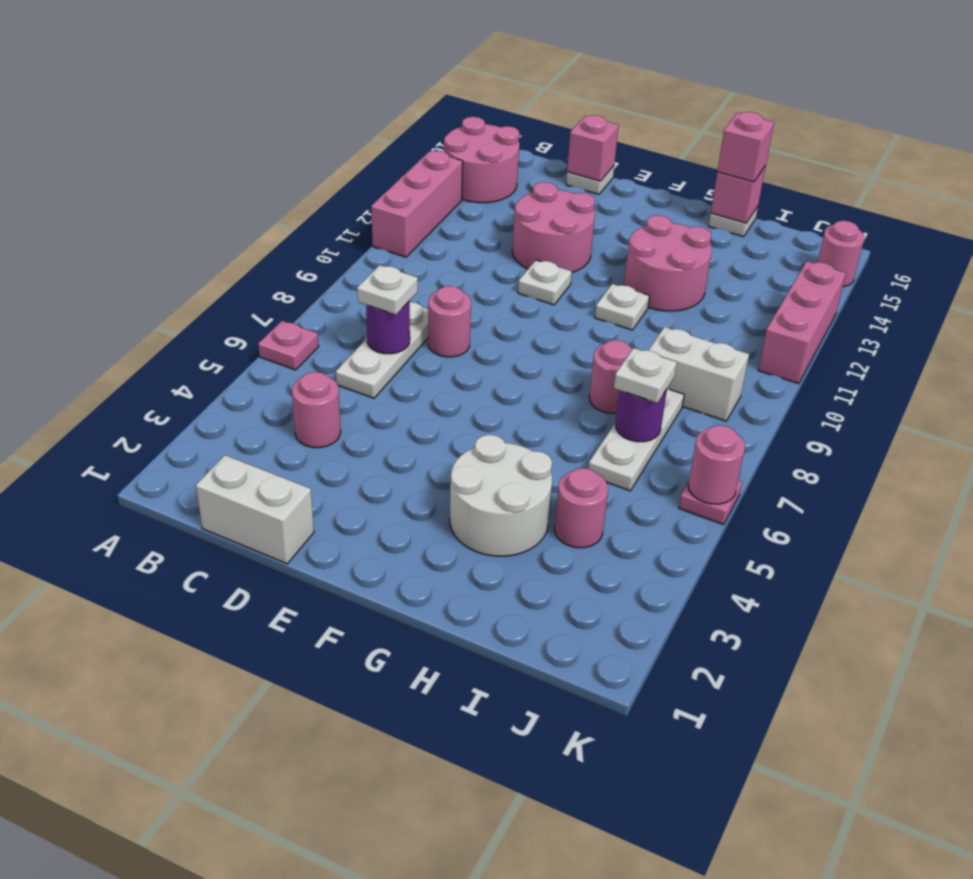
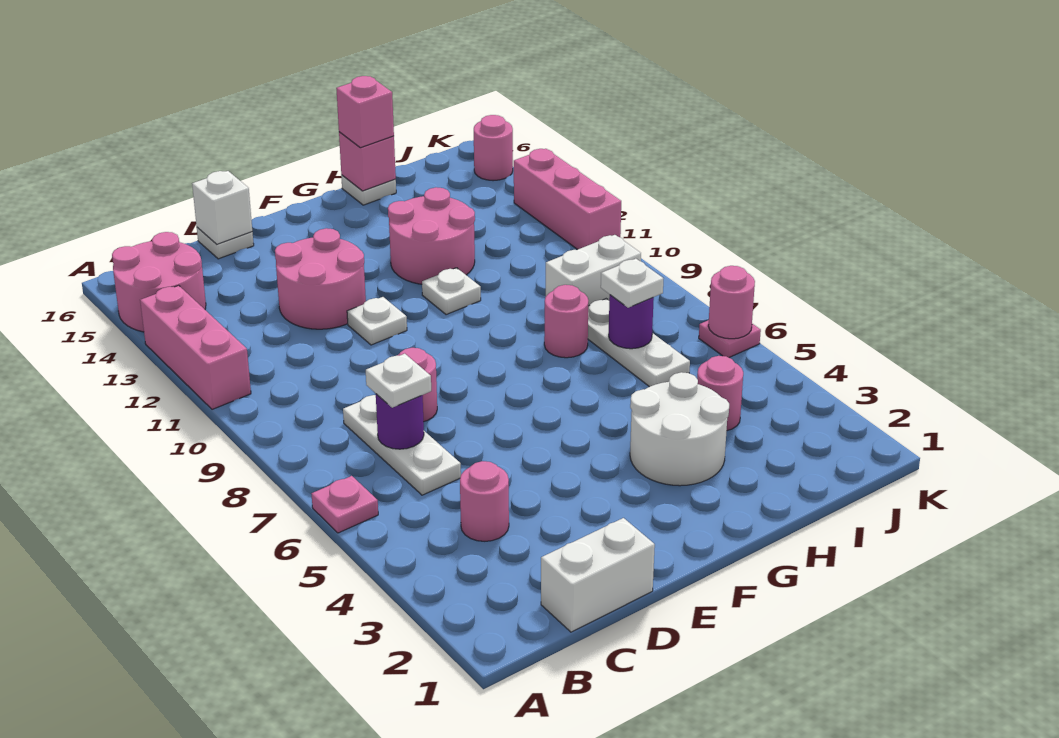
pink 1x1 brick [567,115,619,181] -> white 1x1 brick [192,171,252,244]

